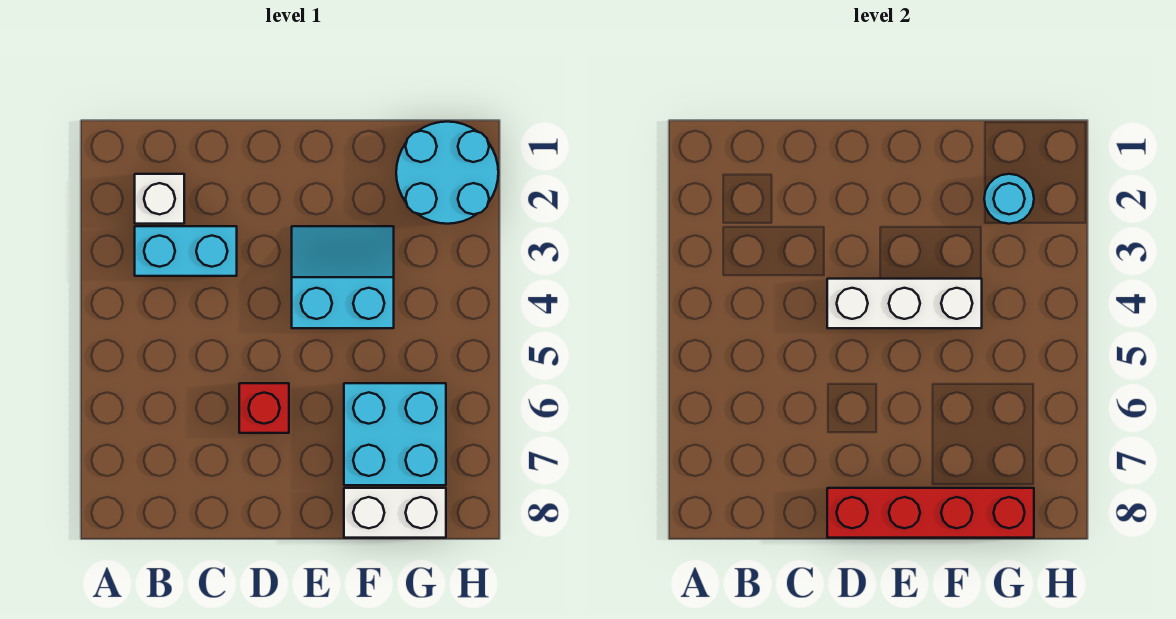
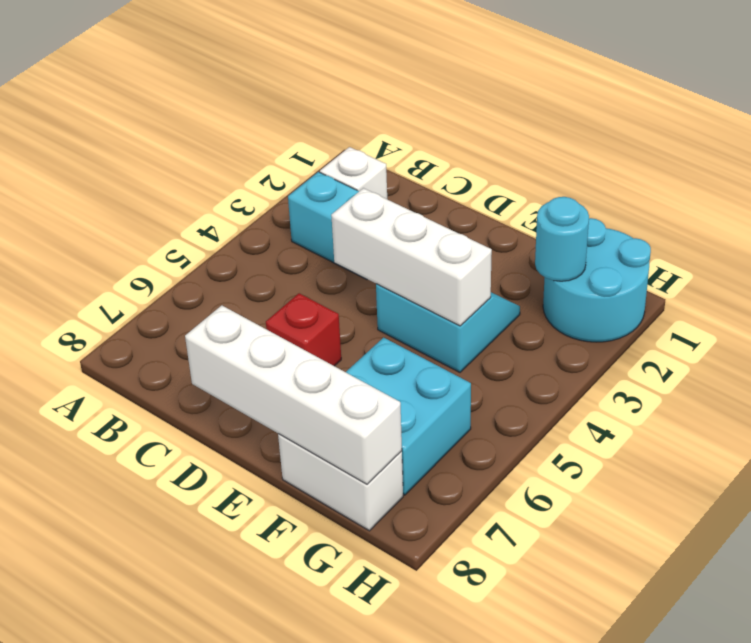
red 1x4 brick [827,488,1034,538] -> white 1x4 brick [185,305,402,484]

